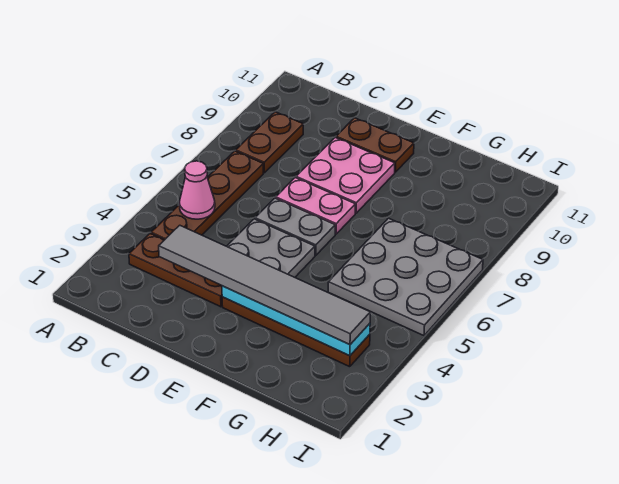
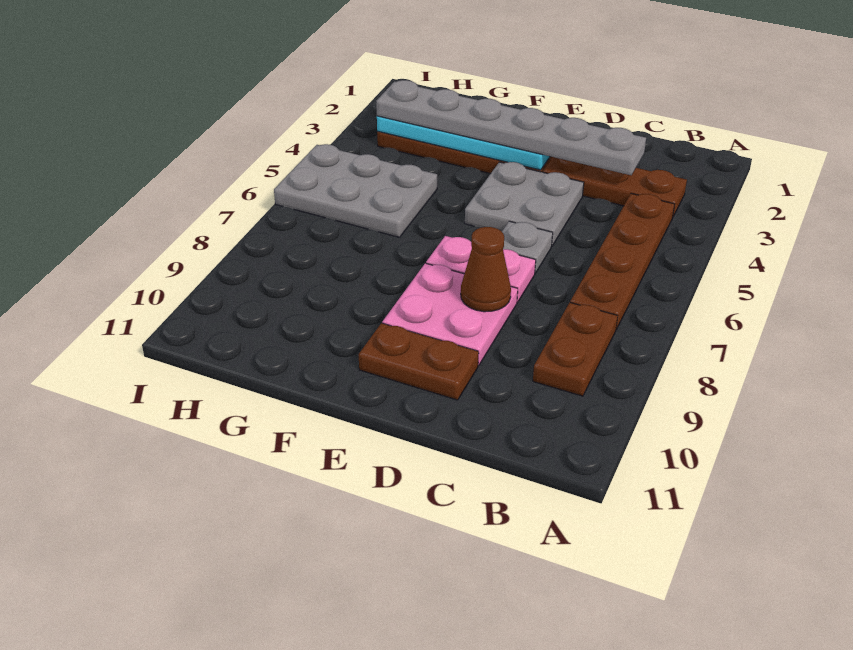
pink 1x1 cone [179,161,215,219] -> none
grey 1x6 tile [159,225,370,345] -> grey 1x6 plate [376,80,646,175]
grey 1x2 plate [255,198,335,255] -> grey 1x1 plate [502,221,553,273]
none -> brown 1x1 cone [461,227,511,312]
grey 3x3 plate [328,218,483,336] -> grey 2x3 plate [274,144,437,237]

